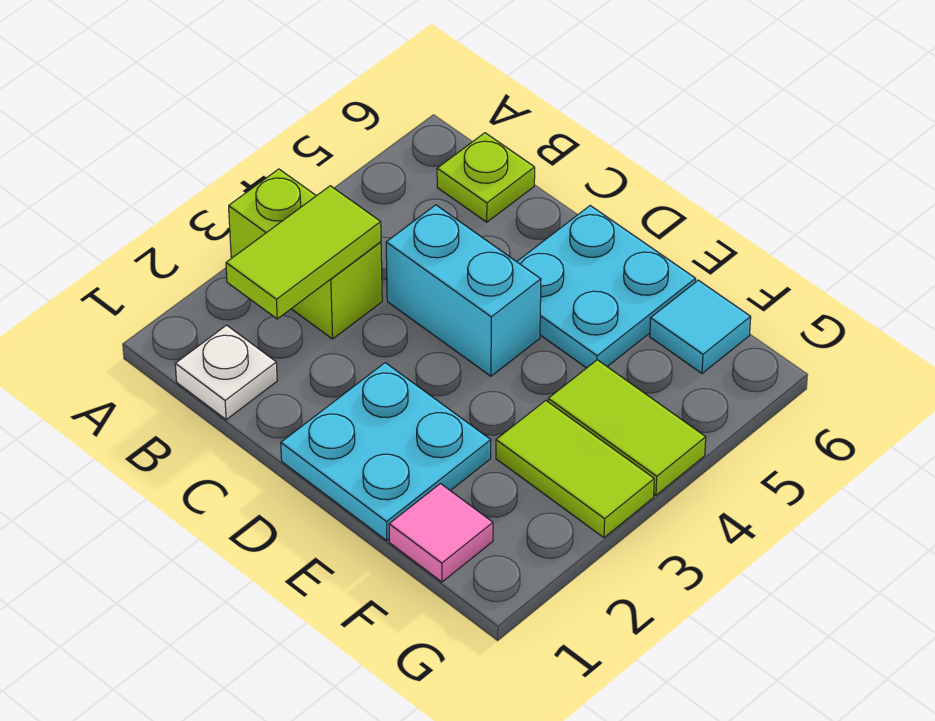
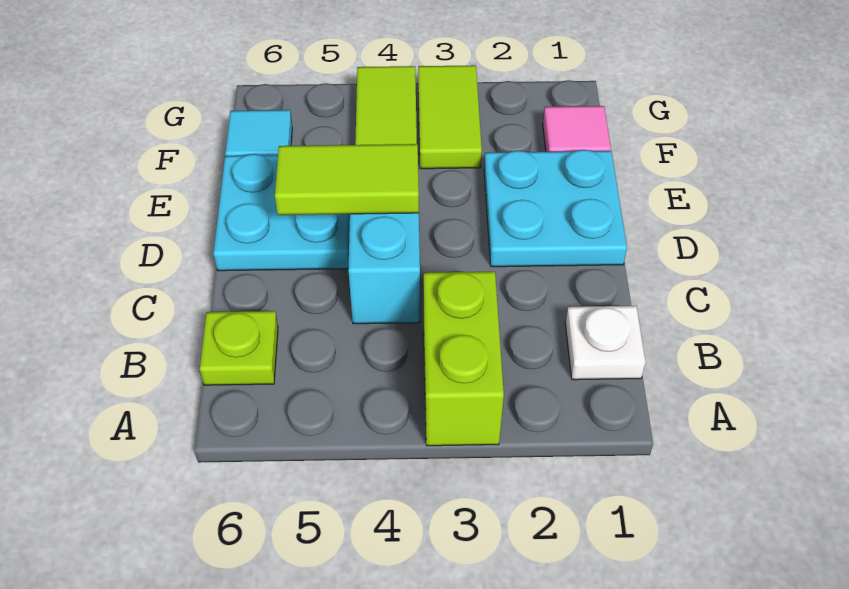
lime 1x2 tile [226,186,381,319] -> lime 1x2 tile moved to [275,144,419,215]

